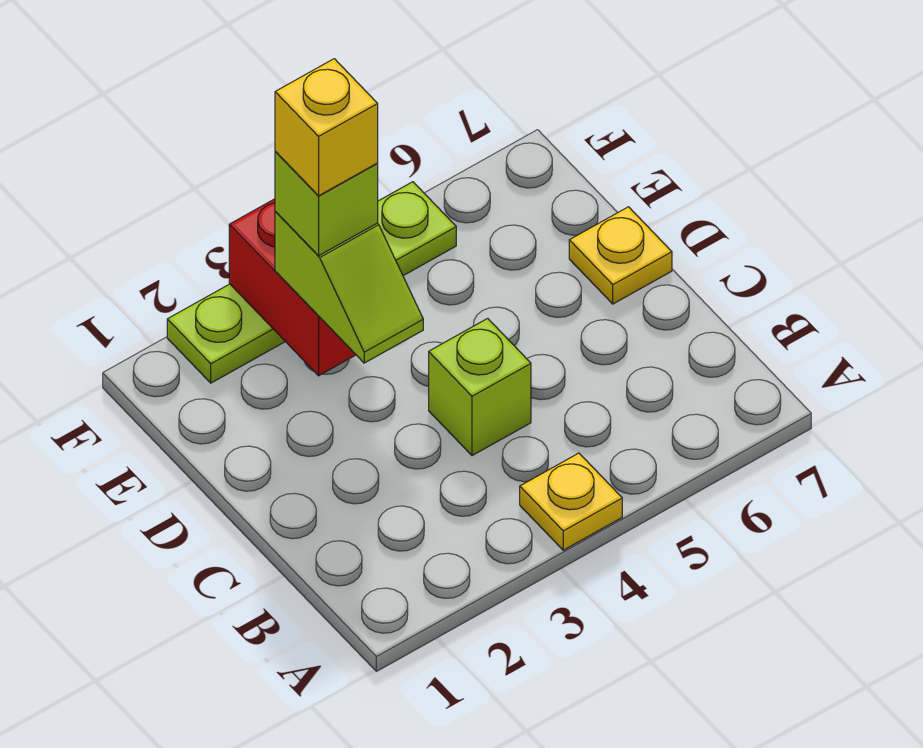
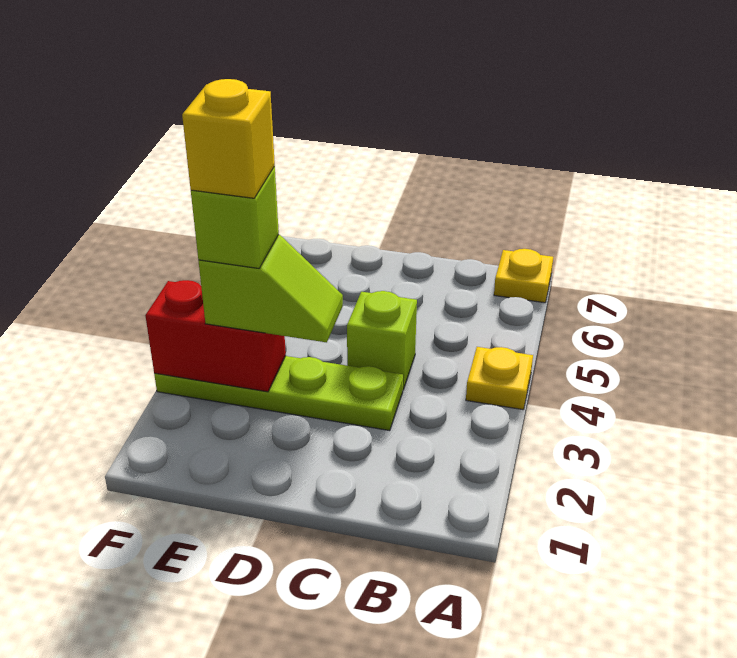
yellow 1x1 plate [569,207,672,304] -> yellow 1x1 plate moved to [494,249,553,303]
lime 1x4 plate [167,182,456,383] -> lime 1x4 plate turned to [154,356,403,431]

